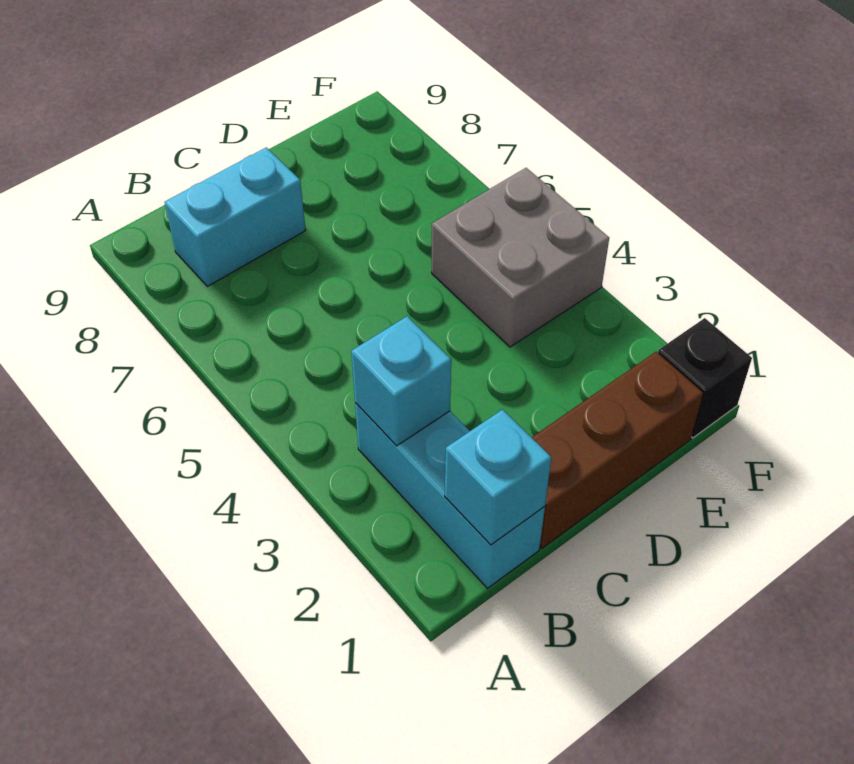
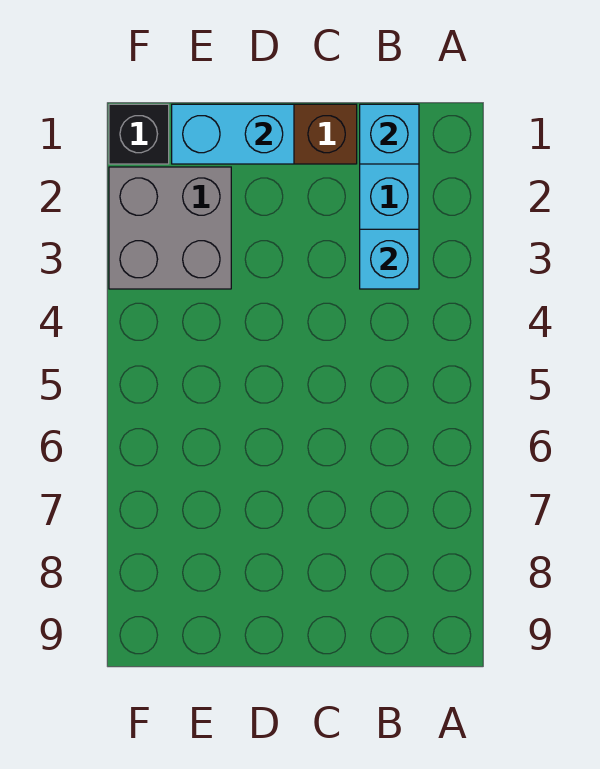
cyan 1x2 brick [165,148,306,286] -> cyan 1x2 brick moved to [172,104,294,164]
grey 2x2 brick [432,168,609,347] -> grey 2x2 brick moved to [109,167,231,289]

